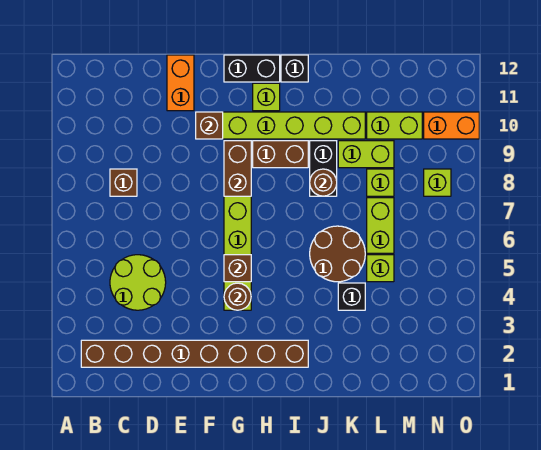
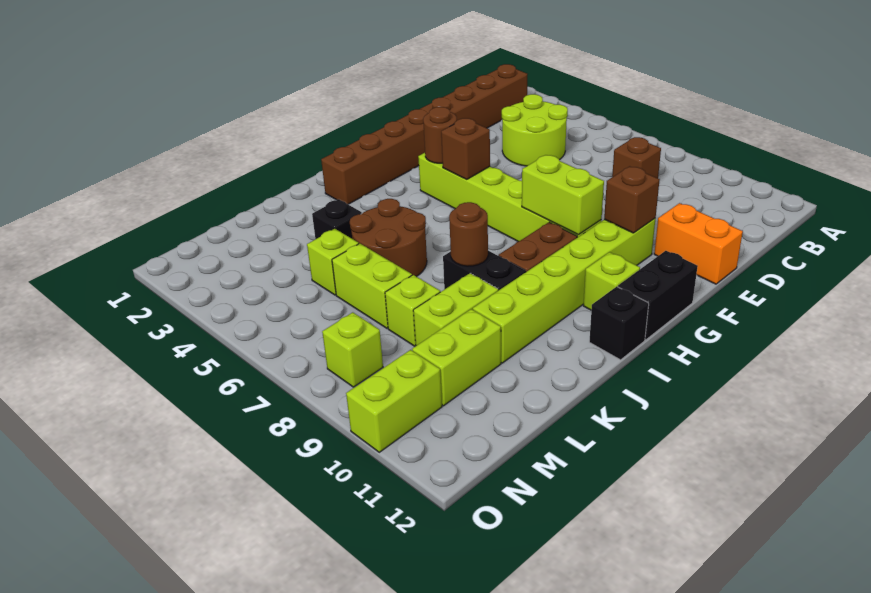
brown 1x2 brick [224,141,251,196] -> lime 1x2 brick [522,155,604,235]
orange 1x2 brick [424,112,479,139] -> lime 1x2 brick [346,350,442,452]

